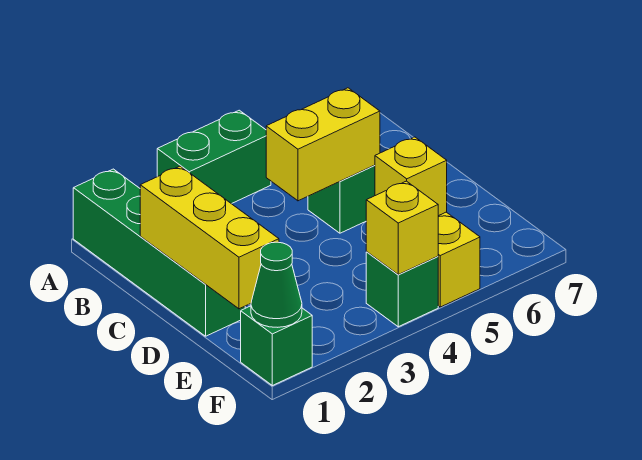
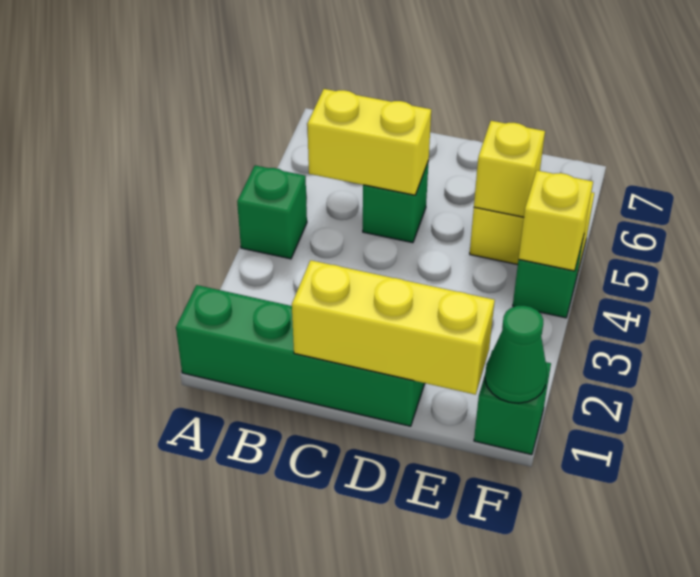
green 1x2 brick [157,110,271,204] -> green 1x1 brick [237,165,307,259]
yellow 1x2 brick [266,88,380,201] -> yellow 1x2 brick turned to [307,89,431,195]

